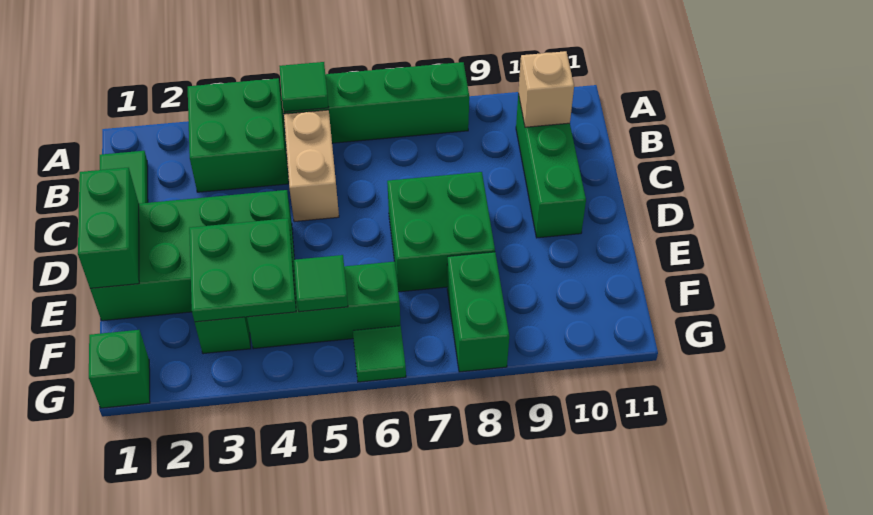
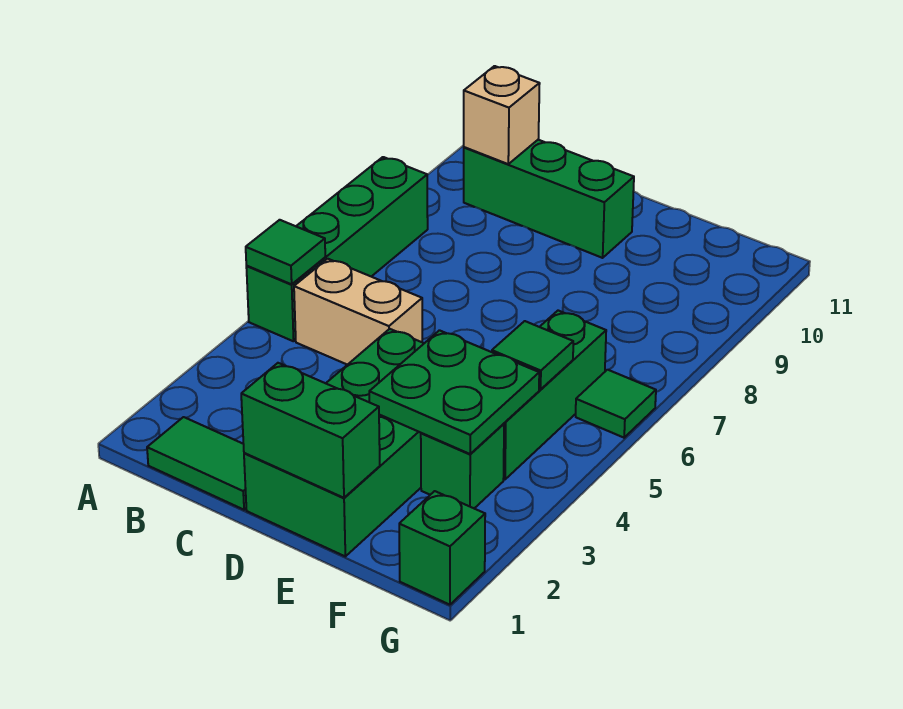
green 2x2 brick [188,78,289,192] -> none
green 2x2 brick [387,172,495,292] -> none
green 1x2 brick [447,252,509,372] -> none

